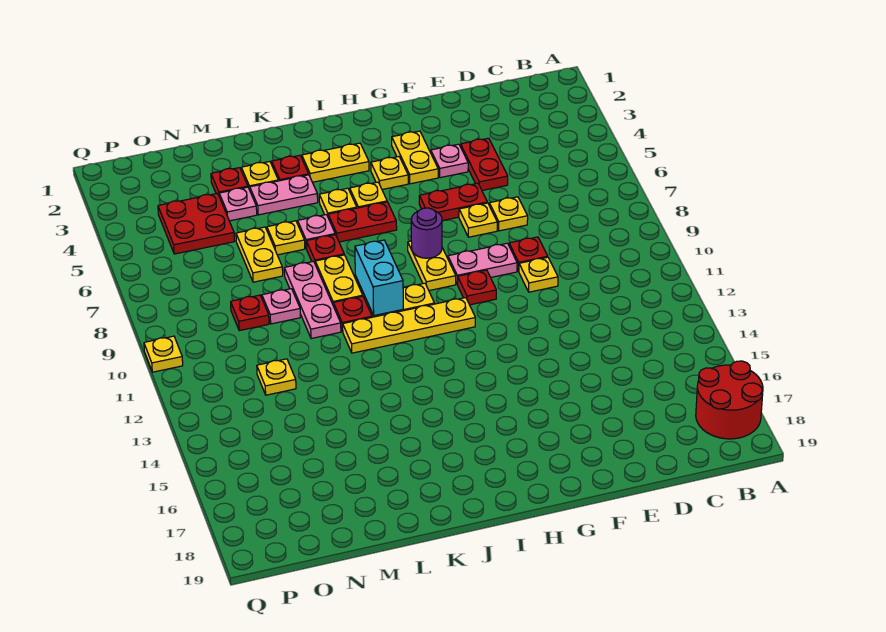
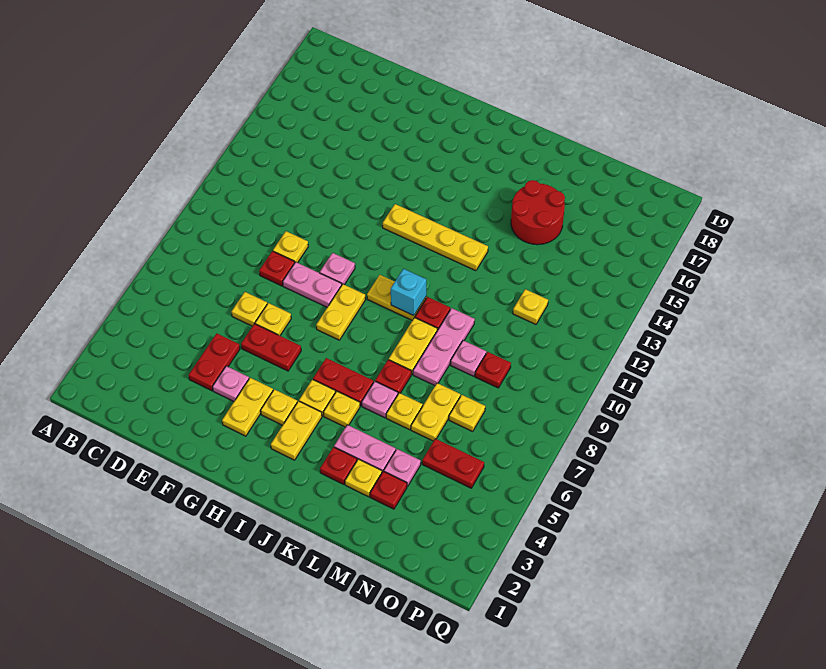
red 2x2 round brick [696,361,763,439] -> red 2x2 round brick moved to [511,180,565,245]
red 1x1 plate [457,270,496,305] -> pink 1x1 plate [320,253,355,285]
purple 1x1 round brick [411,208,442,258] -> none
yellow 1x4 plate [343,298,475,353] -> yellow 1x4 plate moved to [383,204,488,271]
yellow 1x2 plate [302,143,369,182] -> yellow 1x2 plate turned to [271,401,322,460]
cyan 1x2 brick [355,240,403,316] -> cyan 1x1 brick [391,269,426,316]
red 2x2 plate [158,193,234,254] -> red 1x2 plate [422,439,484,488]
yellow 1x1 plate [144,336,183,372] -> yellow 1x1 plate moved to [449,395,485,431]

